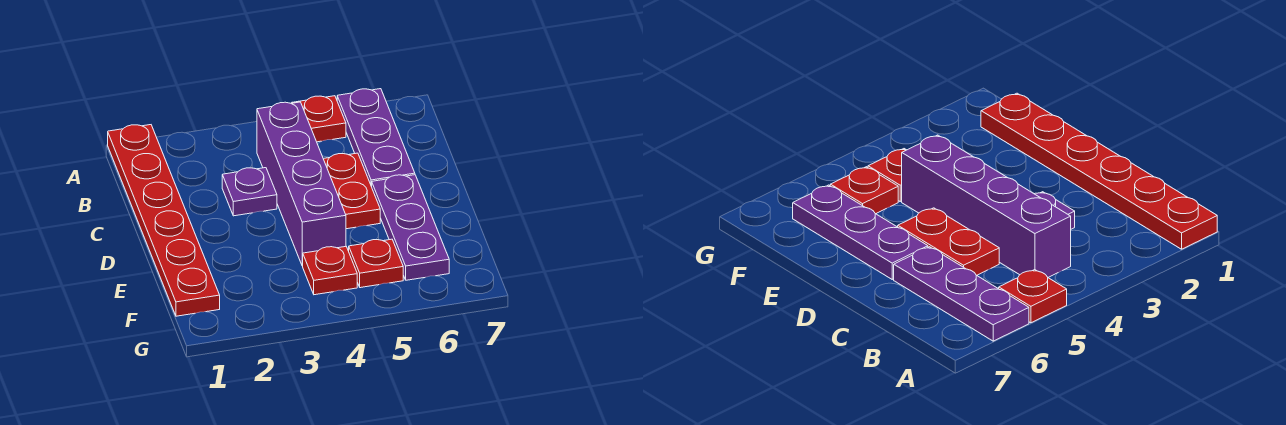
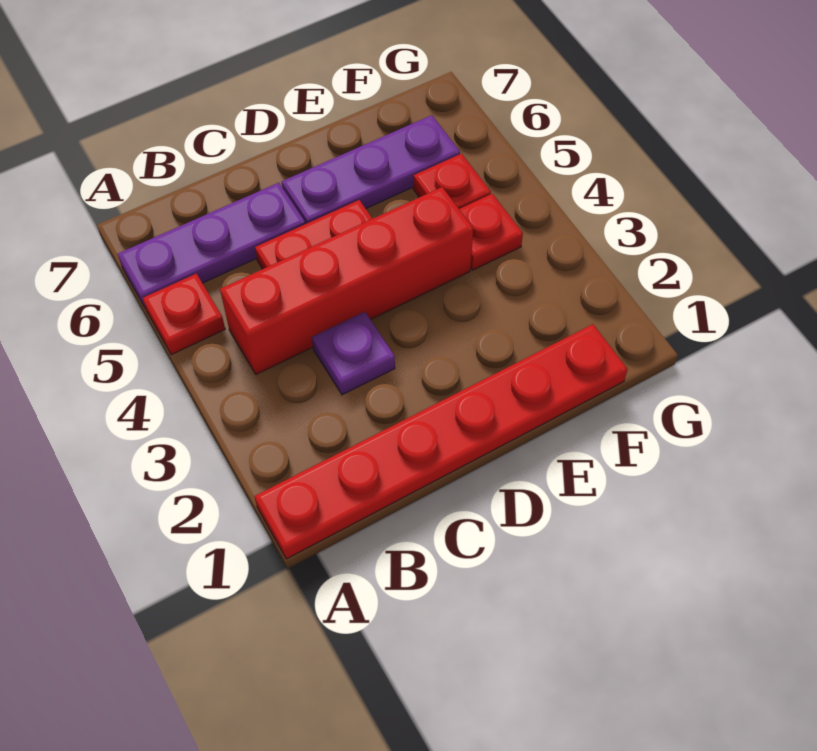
purple 1x4 brick [257,102,346,266] -> red 1x4 brick [220,187,473,374]

